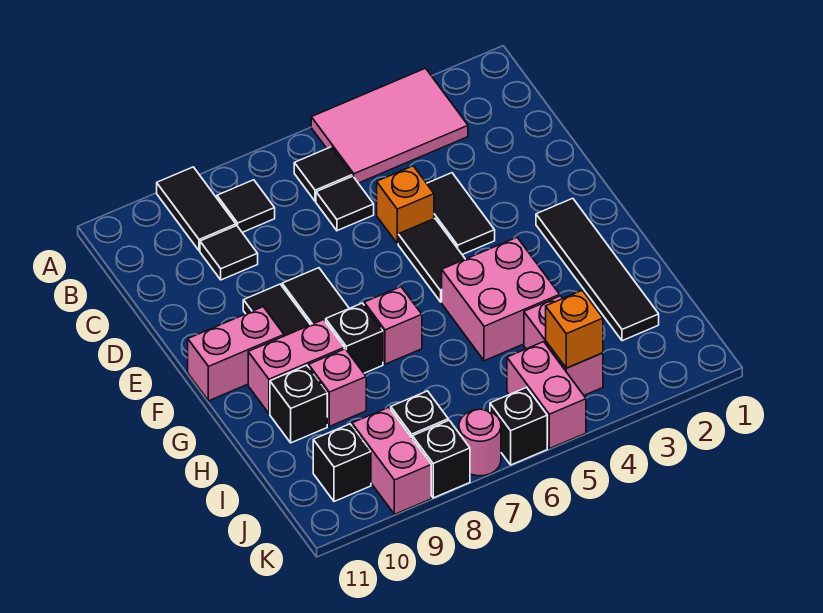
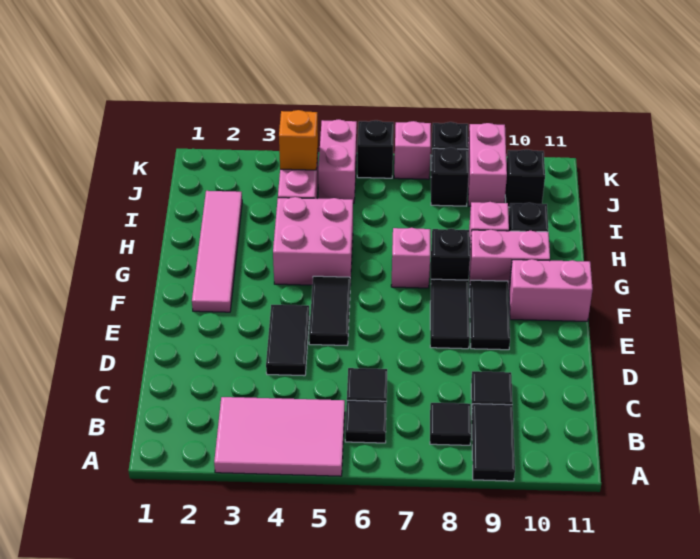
orange 1x1 brick [377,166,434,243] -> none
black 1x4 tile [536,198,659,341] -> pink 1x4 tile [192,191,242,312]
pink 1x1 round brick [459,409,501,476] -> pink 1x1 brick [394,121,431,179]

